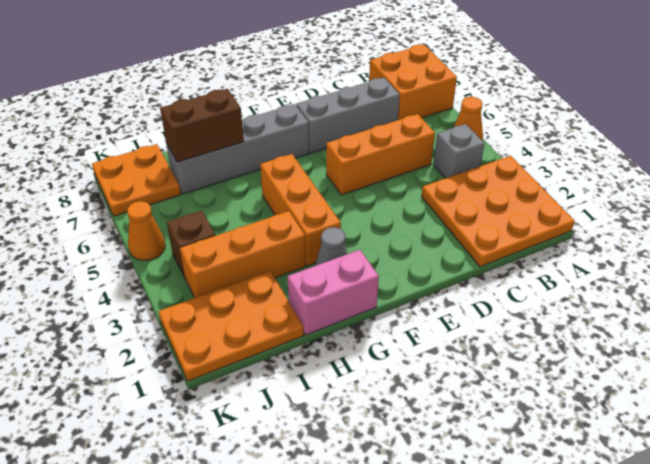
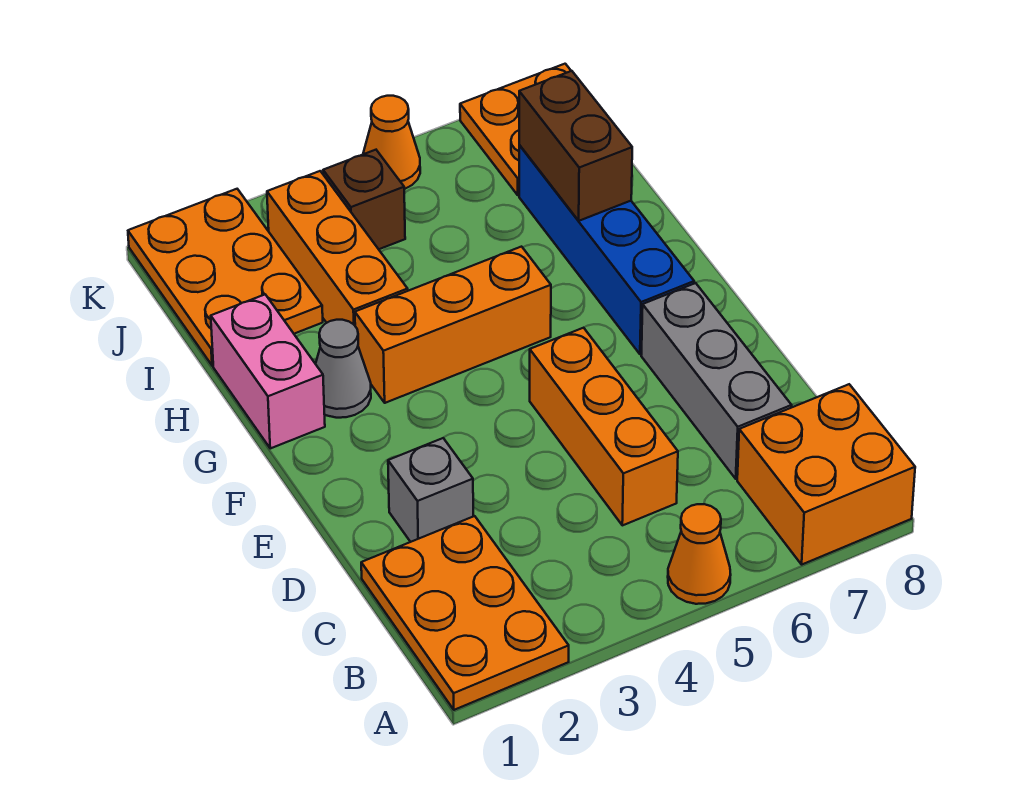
orange 3x3 plate [422,156,575,267] -> orange 2x3 plate [361,516,569,710]
grey 1x1 brick [433,124,484,178] -> grey 1x1 brick moved to [388,438,473,542]
grey 1x4 brick [166,104,309,194] -> blue 1x4 brick [519,145,694,354]

